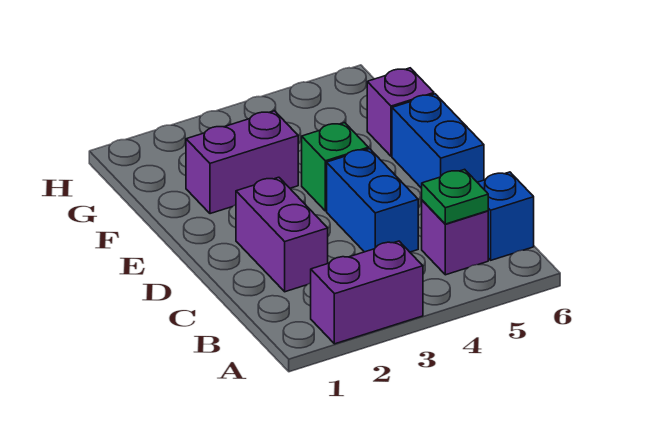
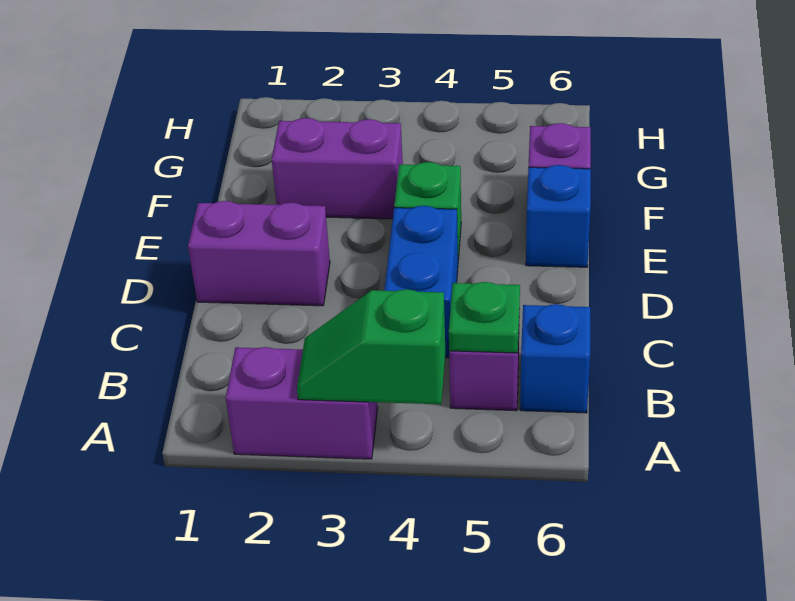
none -> green 1x2 slope [297,289,445,404]
purple 1x2 brick [236,177,328,292] -> purple 1x2 brick turned to [188,201,330,306]
blue 1x2 brick [392,94,484,188] -> blue 1x1 brick [526,165,591,267]

